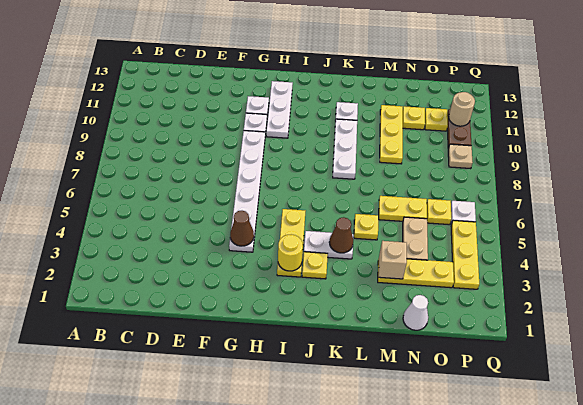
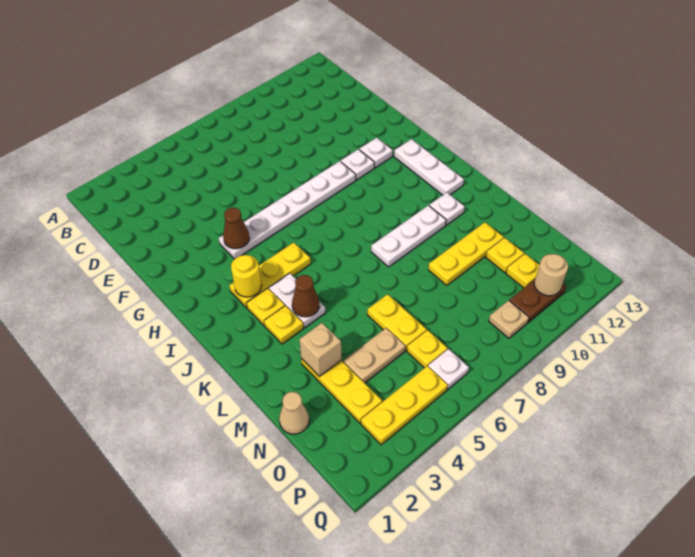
white 1x3 plate [266,81,293,138] -> white 1x3 plate turned to [394,139,464,195]
yellow 1x1 plate [354,214,378,240] -> yellow 1x1 plate moved to [264,306,303,344]
white 1x1 cone [403,295,428,330] -> tan 1x1 cone [279,392,309,434]

